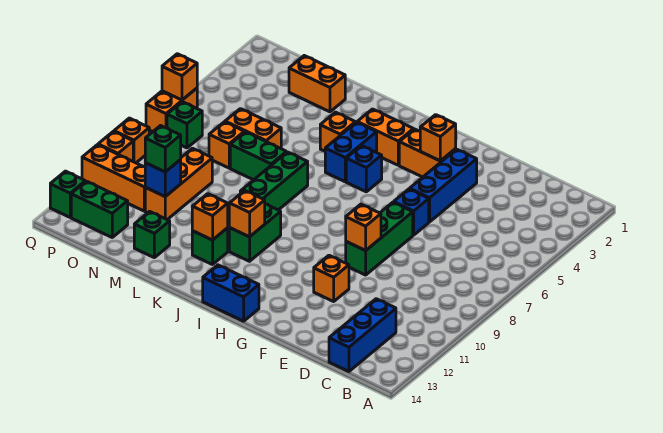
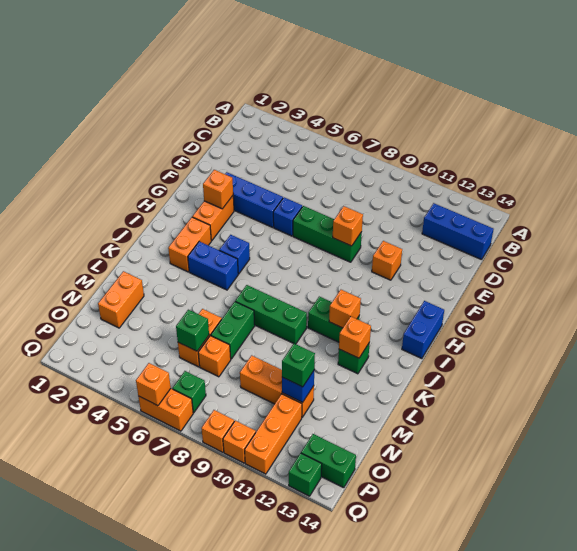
orange 1x1 brick [320,112,355,151] -> none
green 1x1 brick [134,211,170,258] -> green 1x1 brick moved to [176,310,209,351]
green 1x2 brick [71,181,128,237] -> green 1x2 brick turned to [301,434,356,488]

